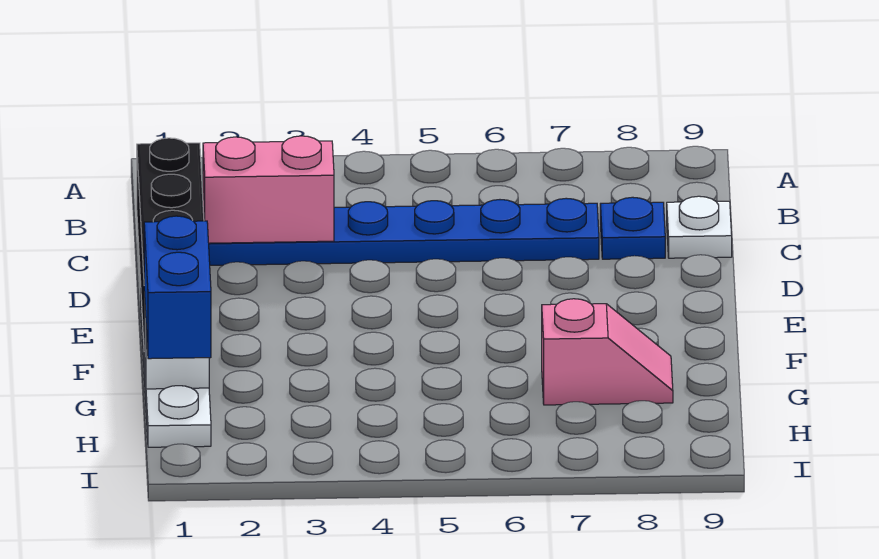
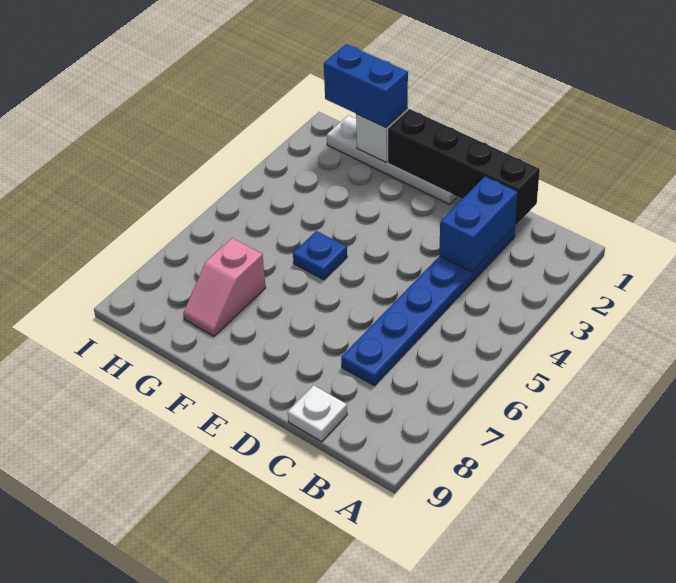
pink 1x2 brick [203,136,334,243] -> blue 1x2 brick [439,176,518,272]
blue 1x1 plate [600,197,665,259] -> blue 1x1 plate moved to [293,231,347,280]

